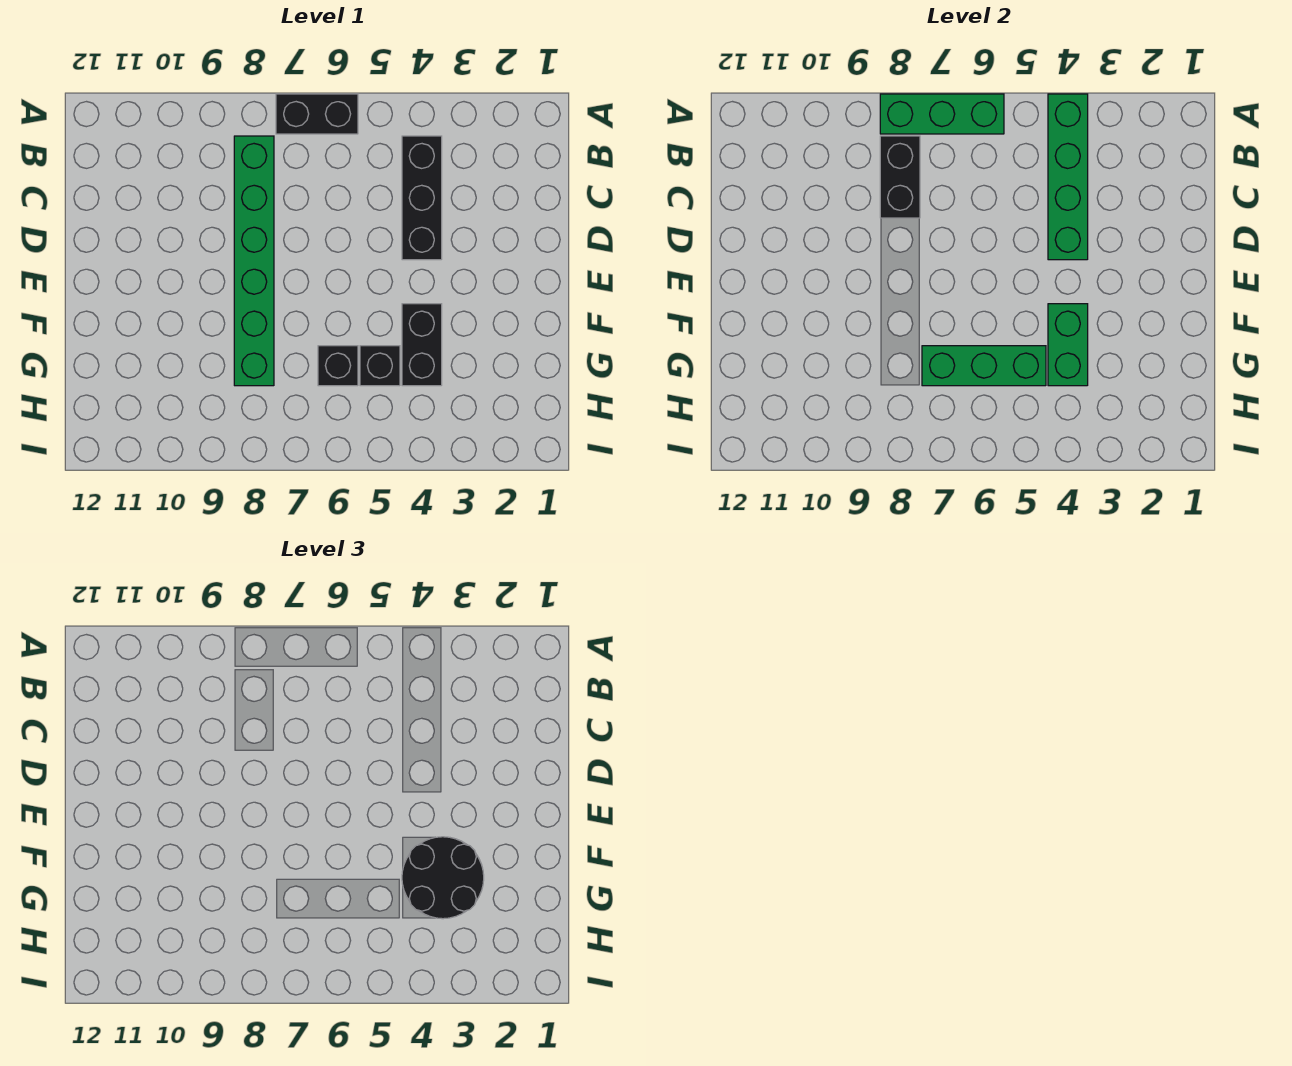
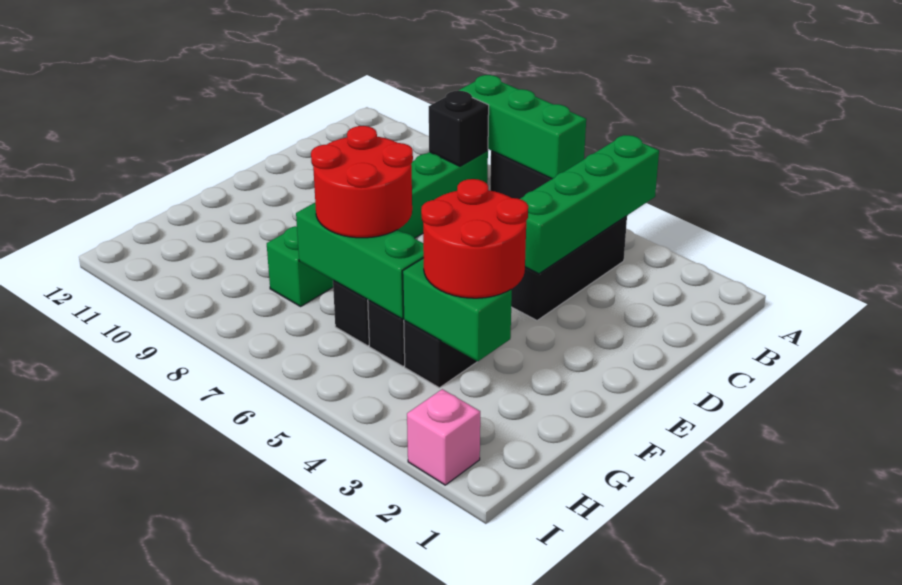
black 1x2 brick [880,136,920,218] -> black 1x1 brick [429,91,489,166]
black 2x2 round brick [402,837,484,919] -> red 2x2 round brick [421,179,528,298]
green 1x2 brick [1048,304,1088,386] -> green 1x2 brick turned to [403,258,512,362]
none -> red 2x2 round brick [311,126,413,238]
none -> pink 1x1 brick [407,389,480,485]

